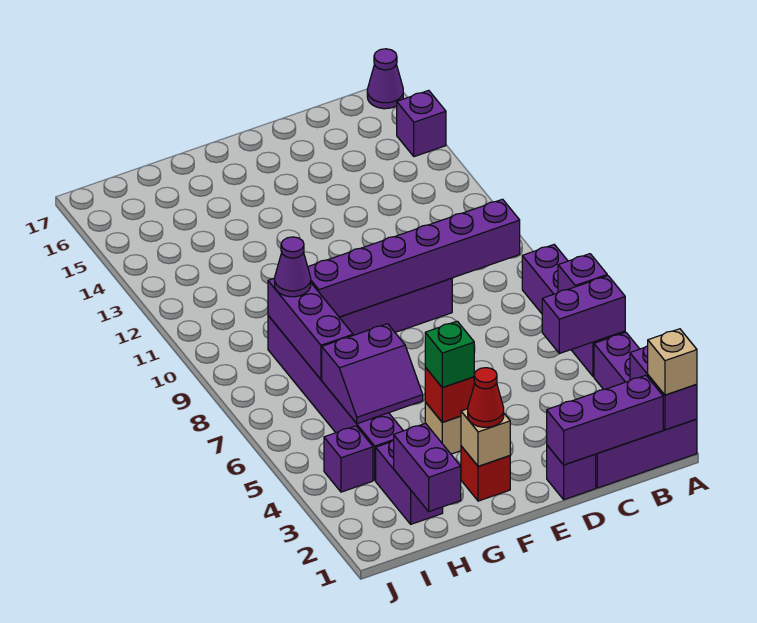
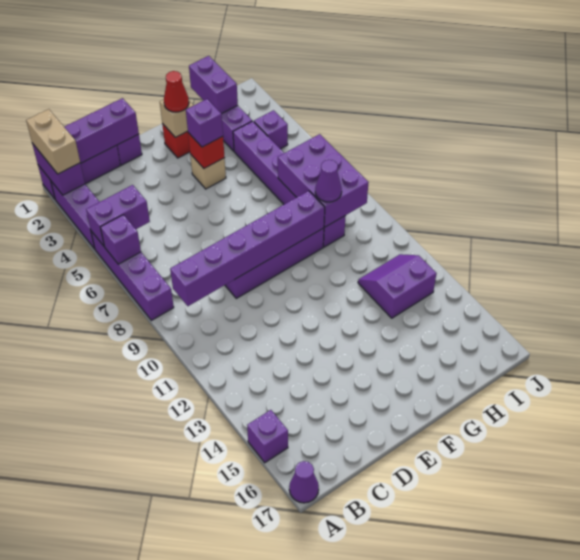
tan 1x1 brick [648,329,697,395] -> tan 1x2 brick [26,109,80,174]
green 1x1 brick [425,321,474,388] -> purple 1x1 brick [186,99,223,147]
purple 2x2 slope [322,324,423,424] -> purple 2x2 slope moved to [358,254,437,318]
purple 1x3 brick [268,278,353,380] -> purple 2x3 brick [278,134,369,227]

